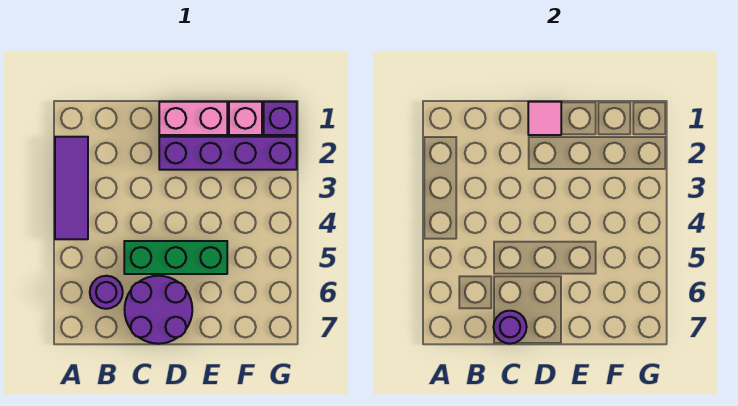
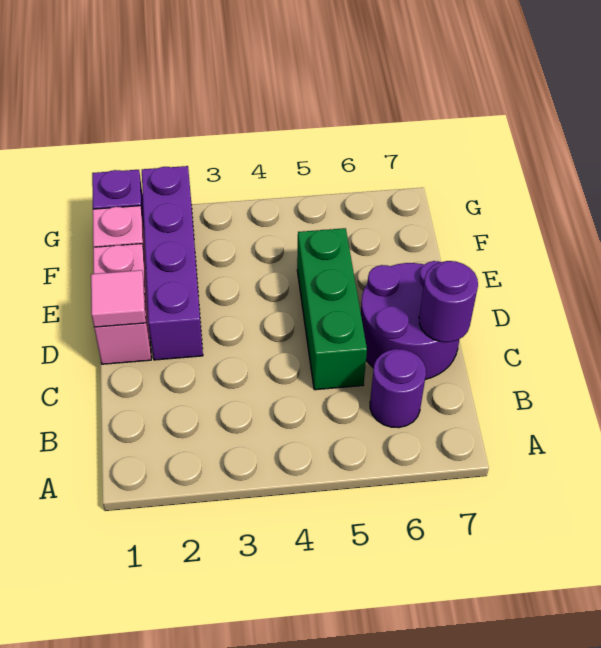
purple 1x3 tile [55,137,88,239] -> none

